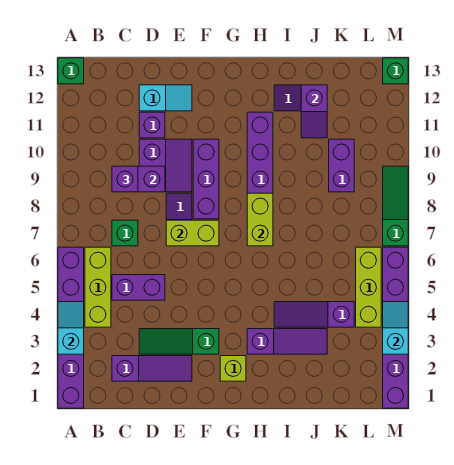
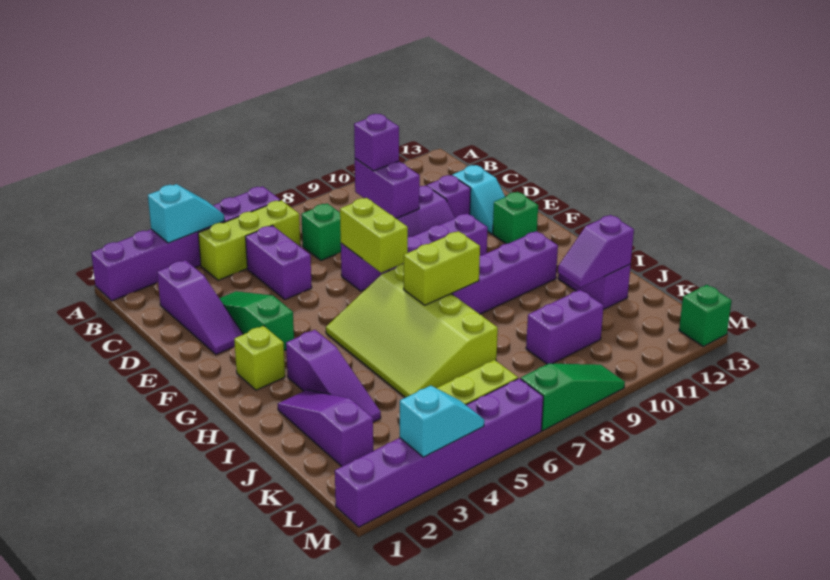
green 1x1 brick [58,58,84,84] -> green 1x1 brick moved to [493,192,538,244]
none -> lime 3x4 slope [326,264,498,398]
purple 1x3 slope [274,302,354,327] -> purple 1x3 slope moved to [278,390,373,466]

